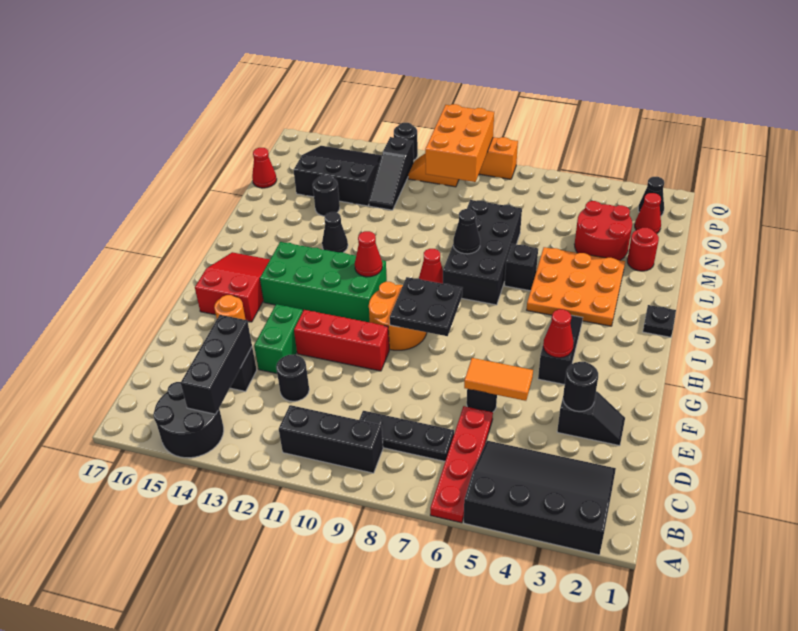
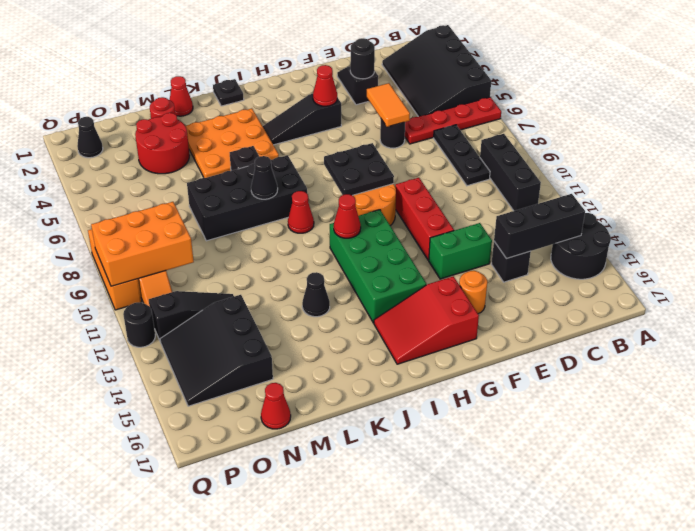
black 1x1 round brick [276,355,309,401] -> none
black 1x1 round brick [313,175,340,216] -> none
red 1x1 cone [635,193,661,234] -> red 1x1 cone moved to [170,76,193,116]

